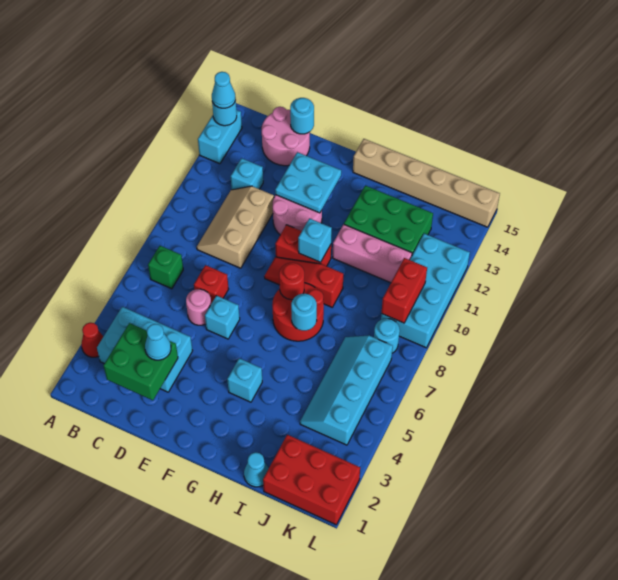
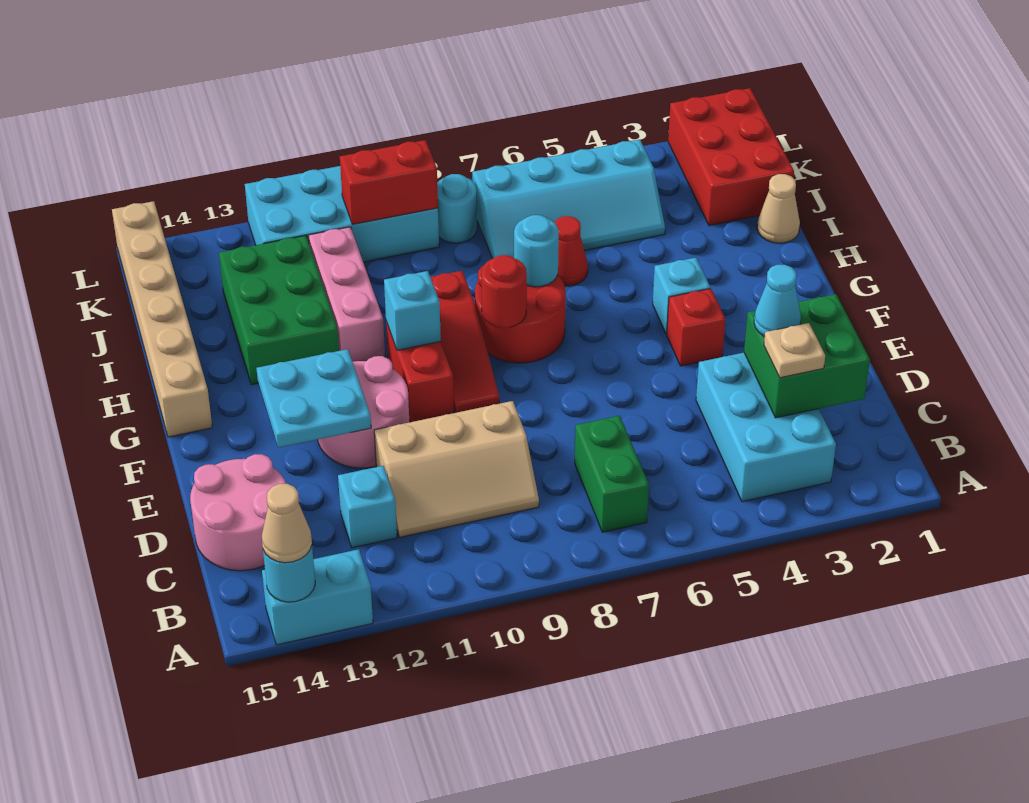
red 1x1 cone [82,323,103,357] -> red 1x1 cone moved to [554,216,588,286]
cyan 1x1 cone [212,72,236,108] -> tan 1x1 cone [262,484,312,563]
green 1x1 brick [148,246,183,289] -> green 1x2 brick [575,416,649,532]
none -> tan 1x1 plate [764,323,825,378]
pink 1x1 round brick [186,289,211,325] -> none
red 1x1 brick [194,265,229,303] -> red 1x1 brick moved to [667,289,726,366]
cyan 1x1 round brick [290,98,314,134] -> none
cyan 1x1 brick [205,296,240,339] -> none
cyan 1x1 cone [244,452,269,487] -> tan 1x1 cone [757,174,800,243]

